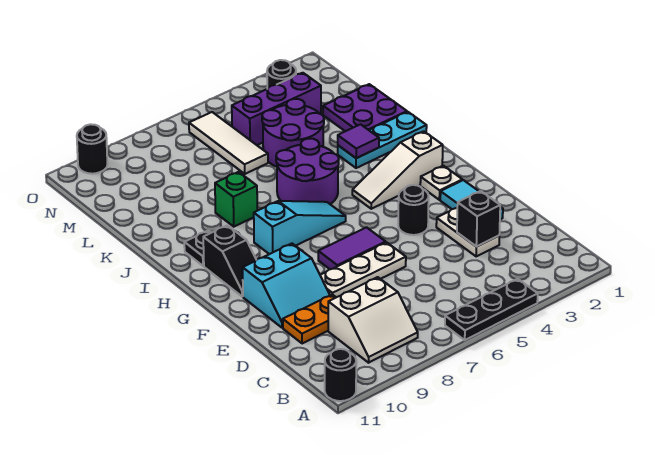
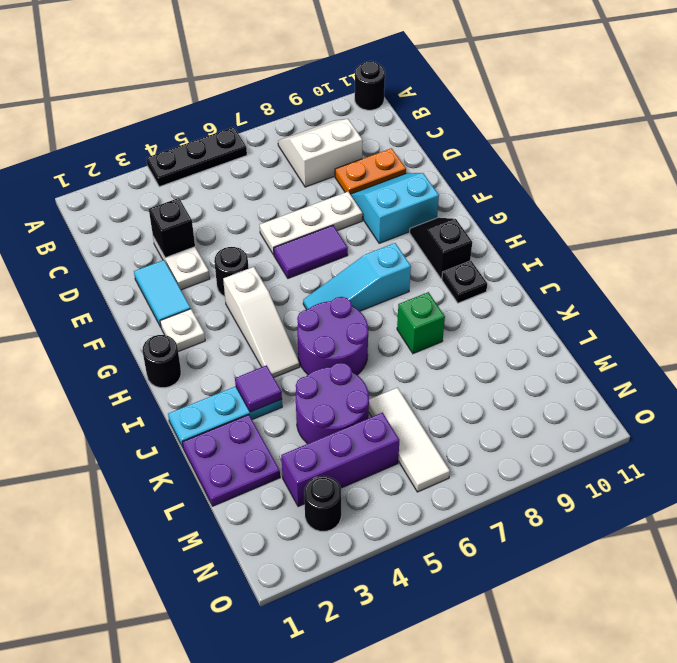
white 1x3 slope [352,131,443,209] -> white 1x3 slope turned to [223,267,300,377]
black 1x1 round brick [77,124,107,174] -> black 1x1 round brick moved to [142,335,181,388]

